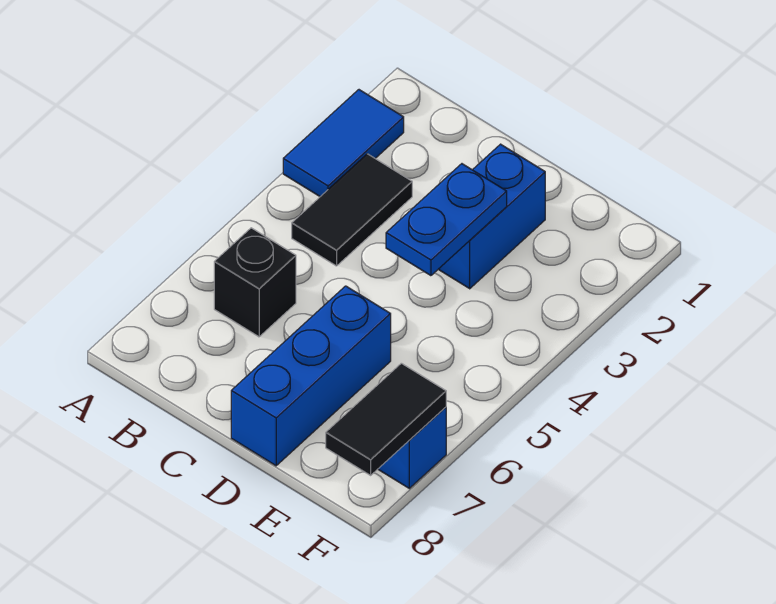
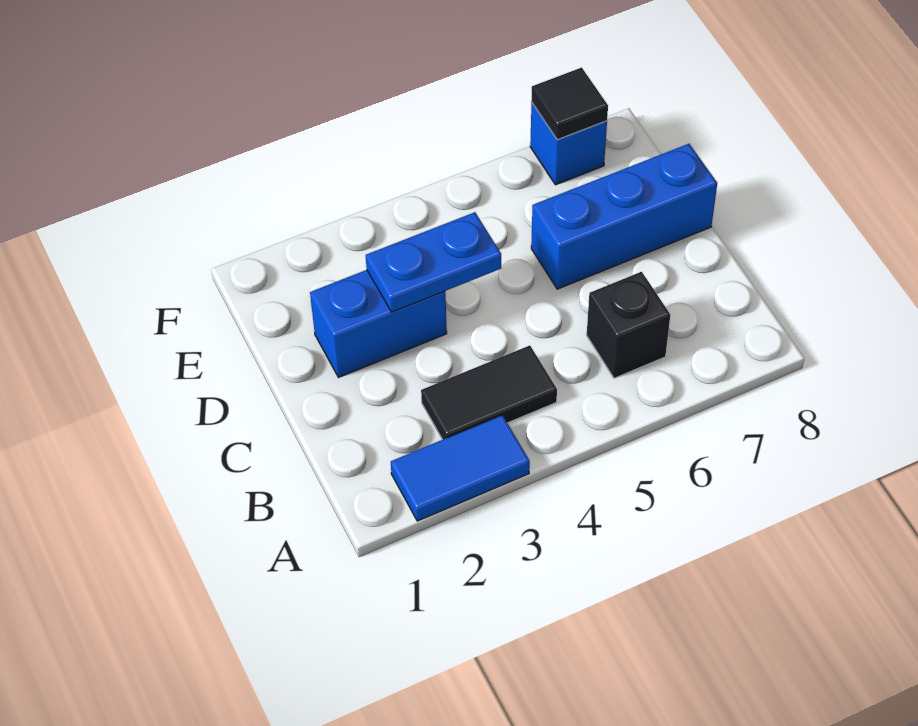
black 1x2 tile [326,363,446,475] -> black 1x1 tile [531,67,608,140]

